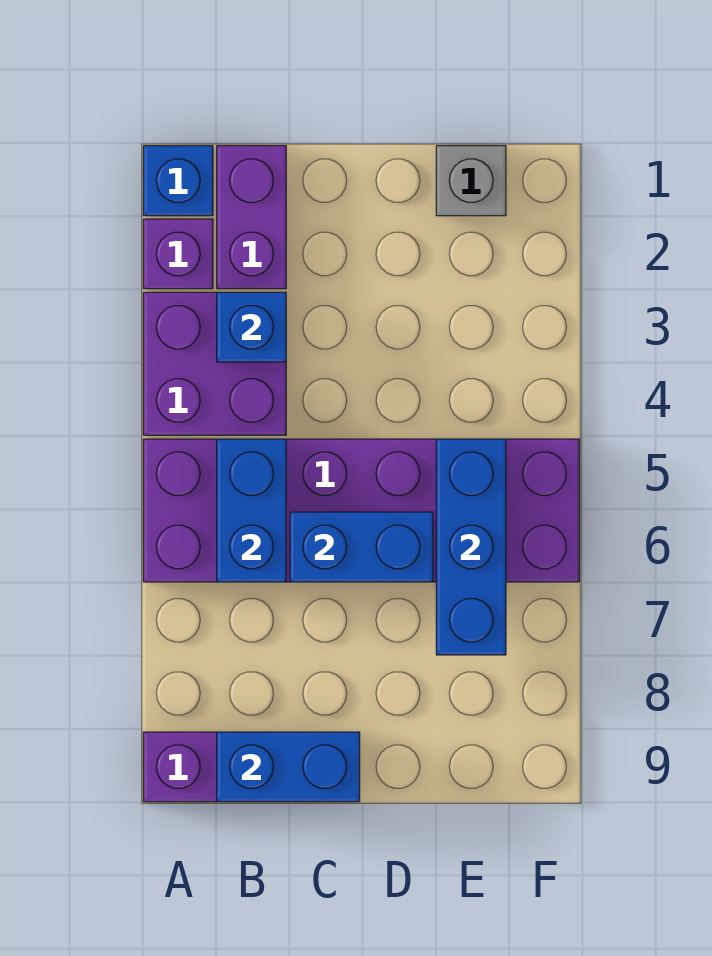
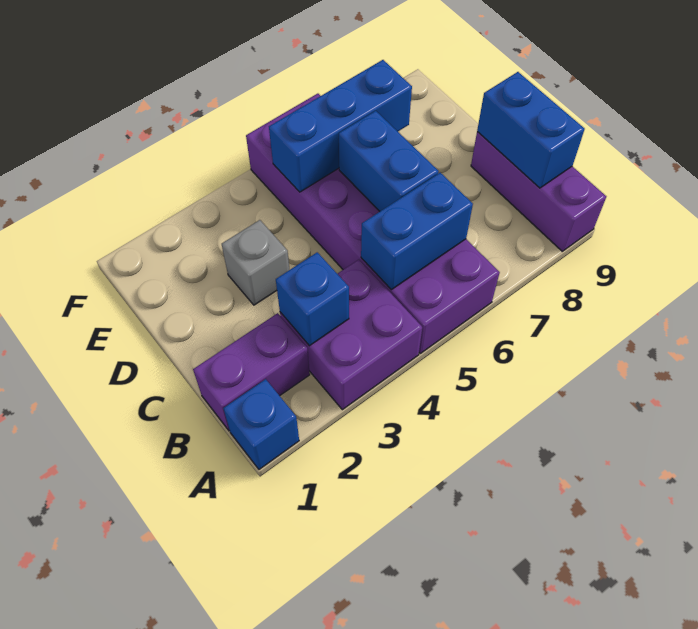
purple 1x1 brick [143,219,213,289] -> none
grey 1x1 brick [436,146,506,216] -> grey 1x1 brick moved to [222,220,290,305]

